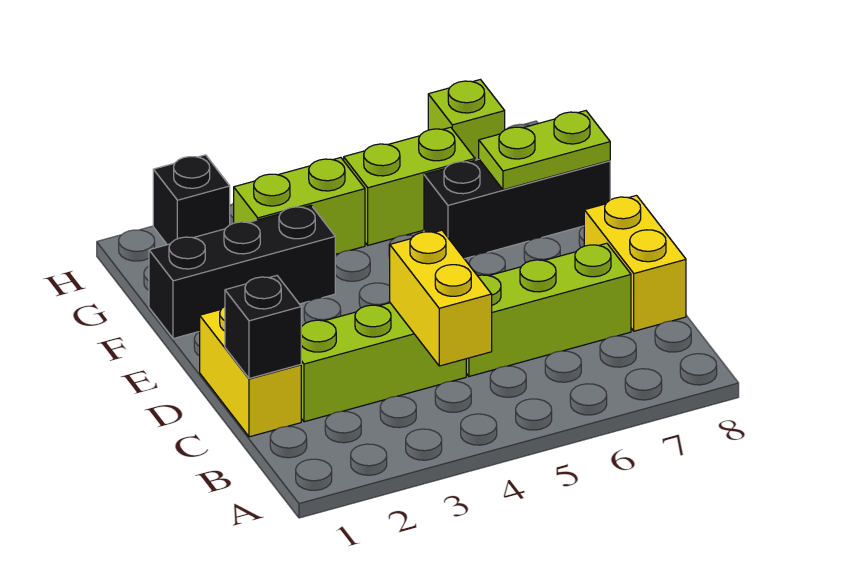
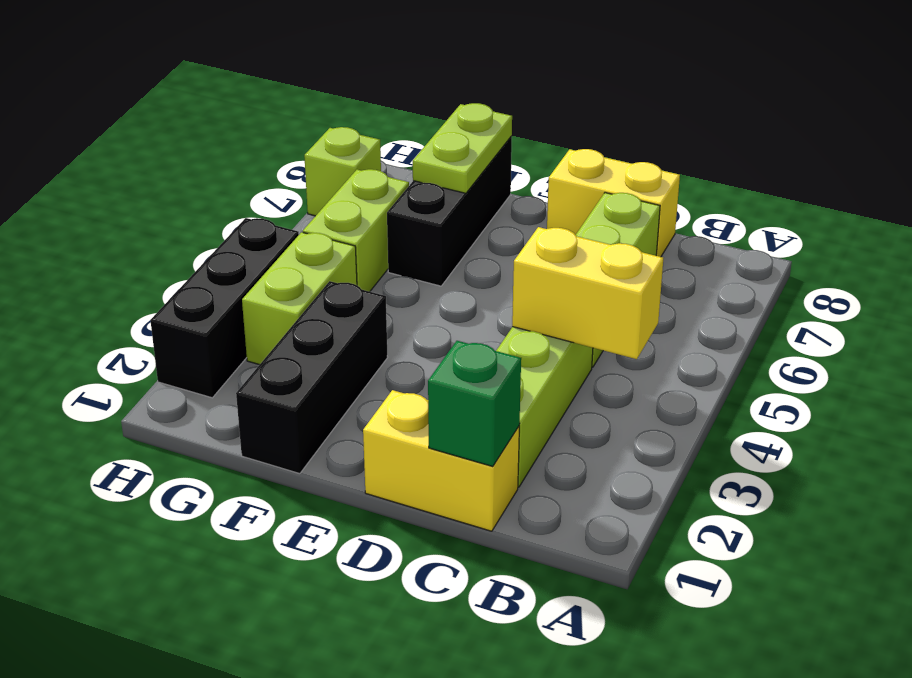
black 1x1 brick [225,276,301,379] -> green 1x1 brick [428,341,521,467]
black 1x1 brick [153,155,230,245] -> black 1x3 brick [150,218,299,398]

